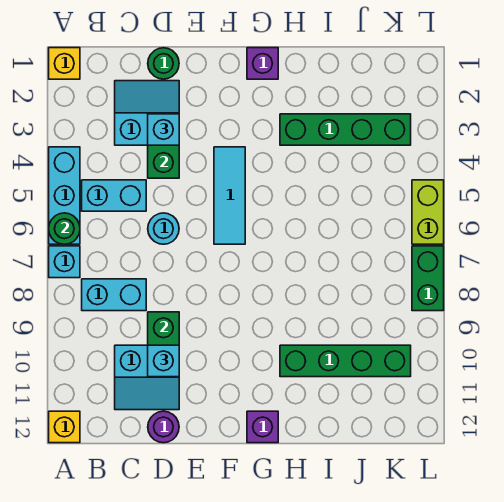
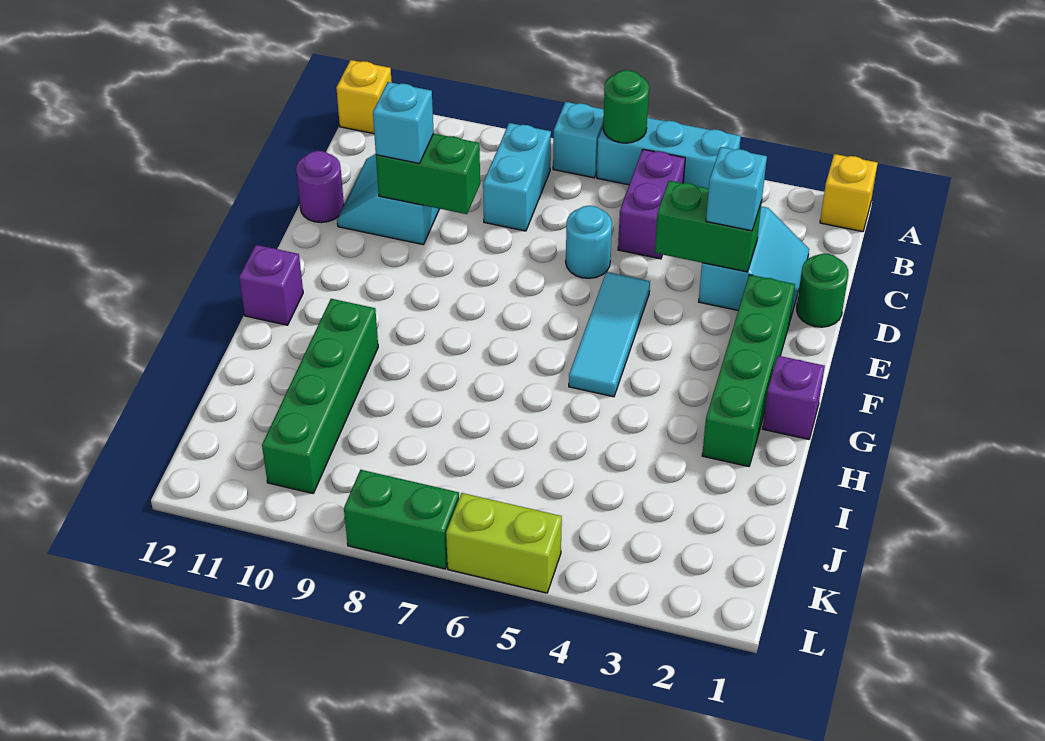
cyan 1x2 brick [82,180,146,211] -> purple 1x2 brick [618,149,685,259]
cyan 1x3 tile [214,147,245,244] -> cyan 1x3 tile turned to [569,272,650,397]
green 1x4 brick [280,114,411,145] -> green 1x4 brick moved to [702,275,795,467]

